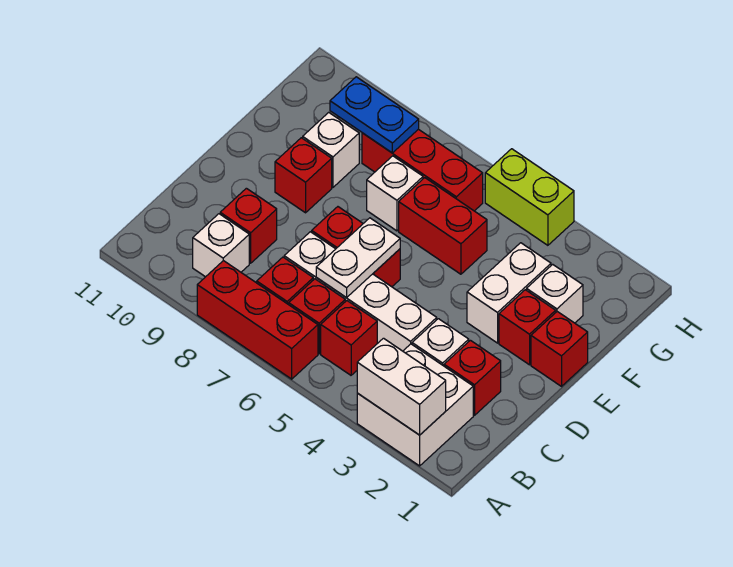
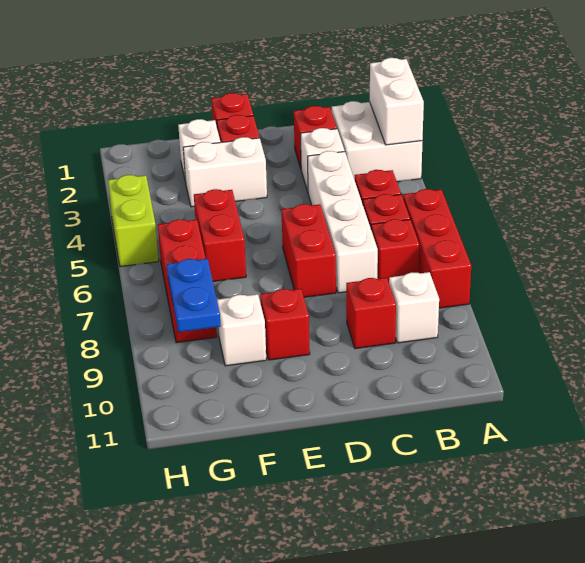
white 1x2 plate [316,218,400,298] -> none
white 1x1 brick [367,156,423,231] -> none

